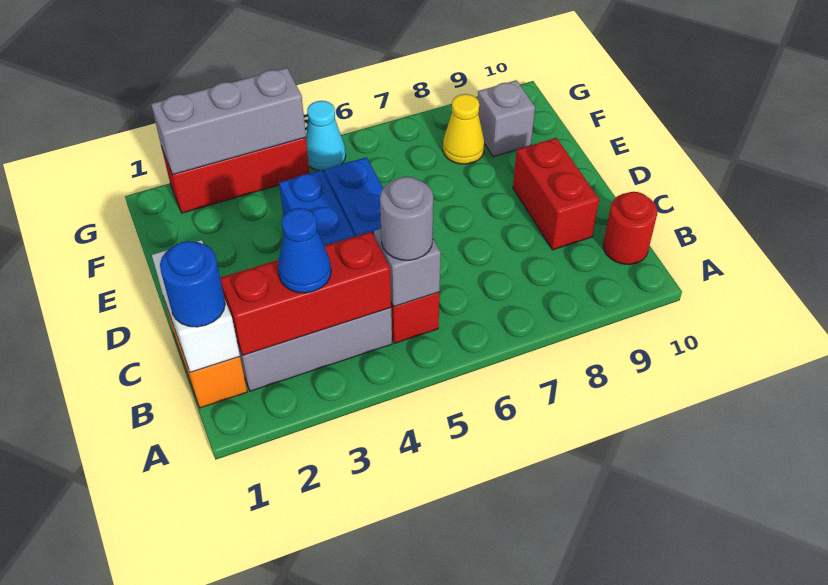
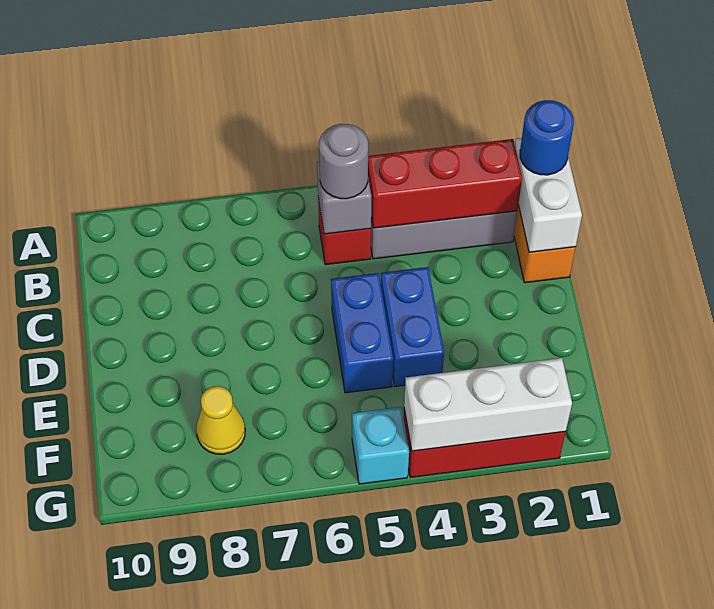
blue 1x1 cone [278,208,331,293] -> none
red 1x1 round brick [603,192,657,265] -> none
red 1x2 brick [513,138,599,250] -> none
grey 1x1 brick [478,80,535,157] -> none
grey 1x3 brick [151,68,306,175] -> white 1x3 brick [404,358,572,451]
cyan 1x1 cone [306,101,346,171] -> cyan 1x1 brick [352,407,409,484]

